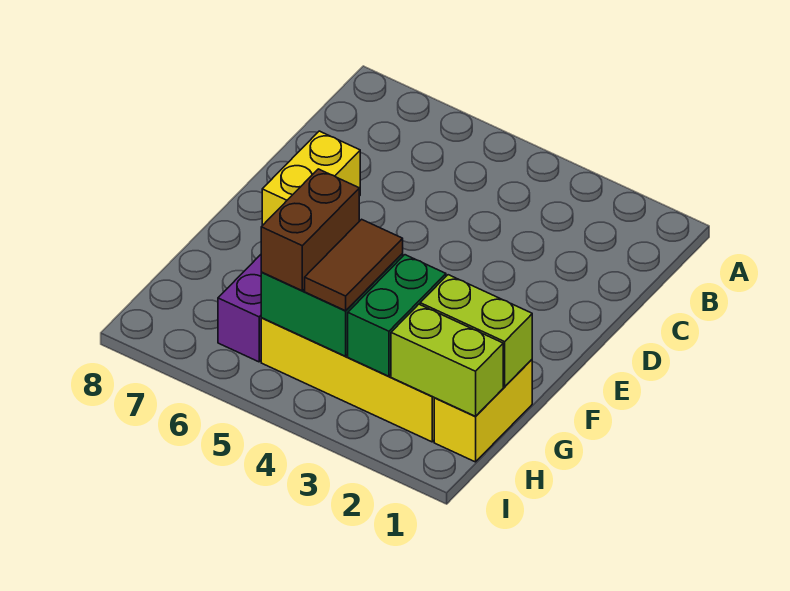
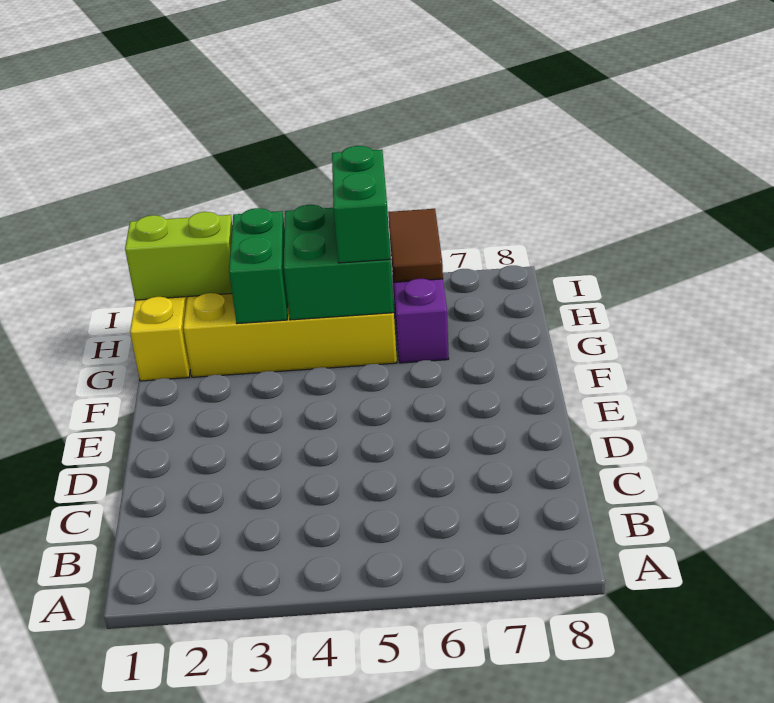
yellow 1x2 brick [262,131,360,226] -> none
lime 1x2 brick [420,275,532,387] -> none
brown 1x2 tile [305,219,403,311] -> brown 1x2 tile moved to [388,209,443,282]
brown 1x2 brick [261,169,359,291] -> green 1x2 brick [332,146,390,263]

